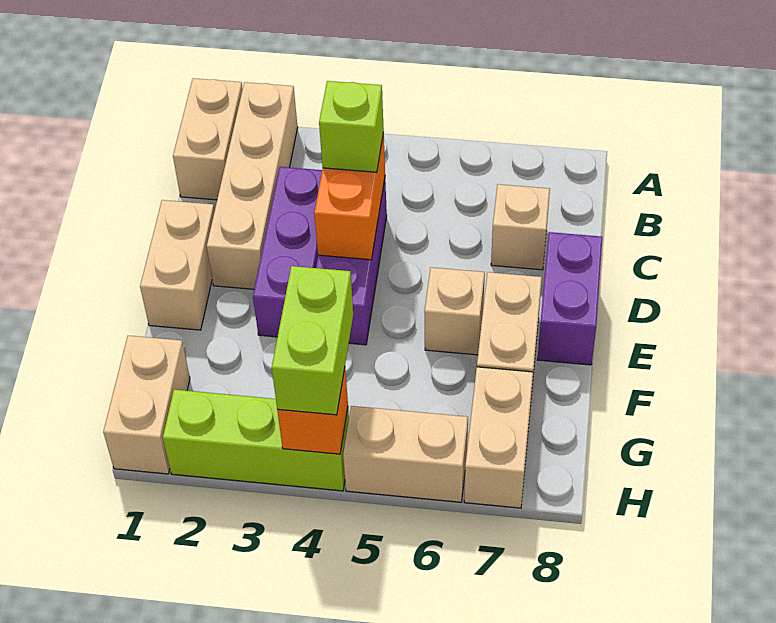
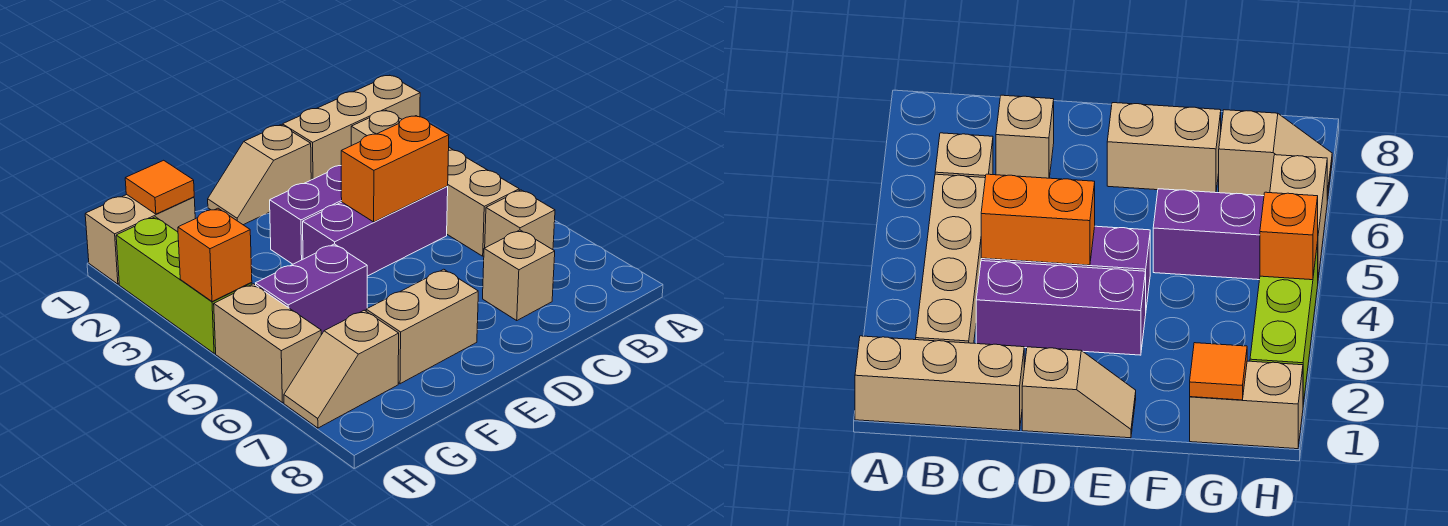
tan 1x2 brick [173,78,243,200] -> tan 1x3 brick [282,75,420,180]
tan 1x4 brick [207,82,298,289] -> tan 1x4 brick turned to [351,110,519,256]
lime 1x1 brick [319,81,384,172] -> none
tan 1x2 brick [140,200,215,330] -> tan 1x2 slope [208,125,311,225]
purple 1x2 brick [537,232,602,365] -> purple 1x2 brick moved to [256,244,367,335]
tan 1x1 brick [424,267,485,355] -> tan 1x1 brick moved to [485,190,555,250]
none -> orange 1x1 tile [125,160,194,214]
lime 1x2 brick [272,266,353,415] -> none
tan 1x2 brick [464,367,533,508] -> tan 1x2 slope [284,310,399,428]

